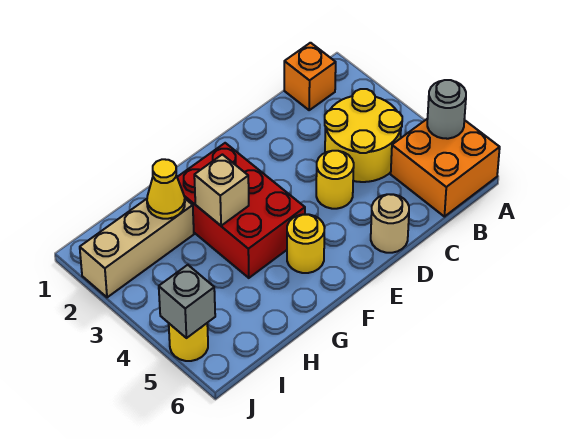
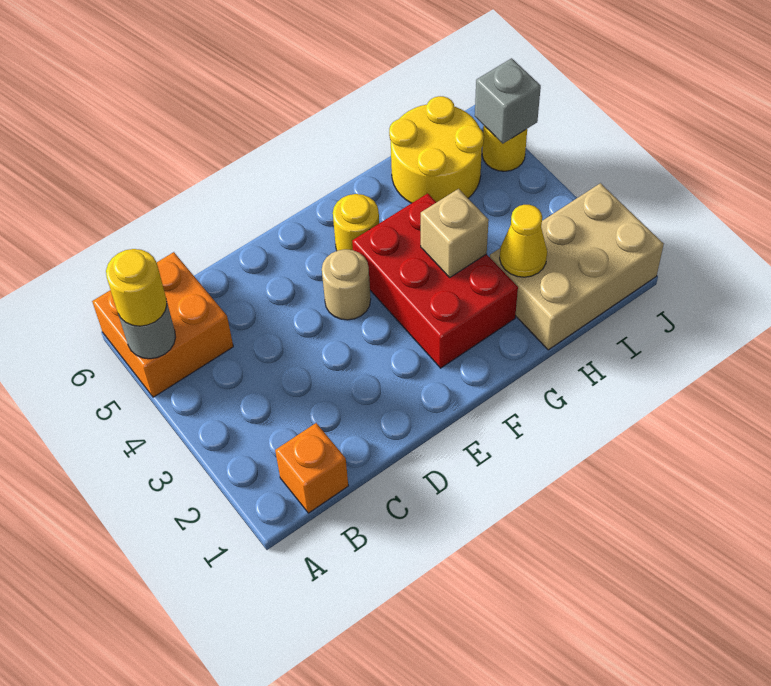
yellow 2x2 round brick [325,89,402,182] -> yellow 2x2 round brick moved to [389,96,484,203]
yellow 1x1 round brick [316,151,354,209] -> yellow 1x1 round brick moved to [106,249,167,326]
tan 1x1 round brick [371,194,409,253] -> tan 1x1 round brick moved to [322,249,371,320]
tan 1x3 brick [80,199,194,297] -> tan 2x3 brick [490,183,664,350]

